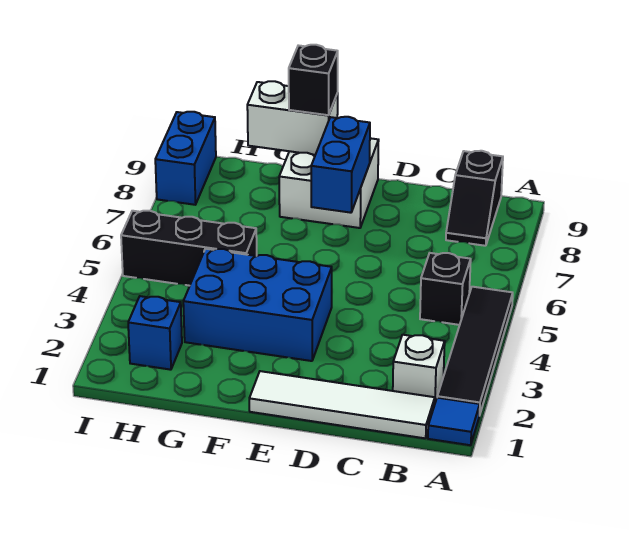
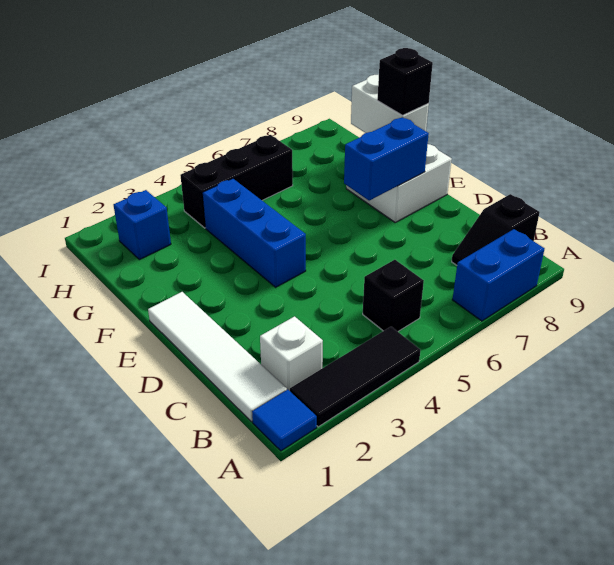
black 1x4 tile [437,287,513,416] -> black 1x3 tile [290,327,420,427]
blue 2x3 brick [183,249,332,361] -> blue 1x3 brick [203,179,306,287]
black 1x3 brick [121,211,257,286] -> black 1x3 brick turned to [180,135,293,228]
blue 1x2 brick [155,112,216,205] -> blue 1x2 brick moved to [453,229,544,321]

